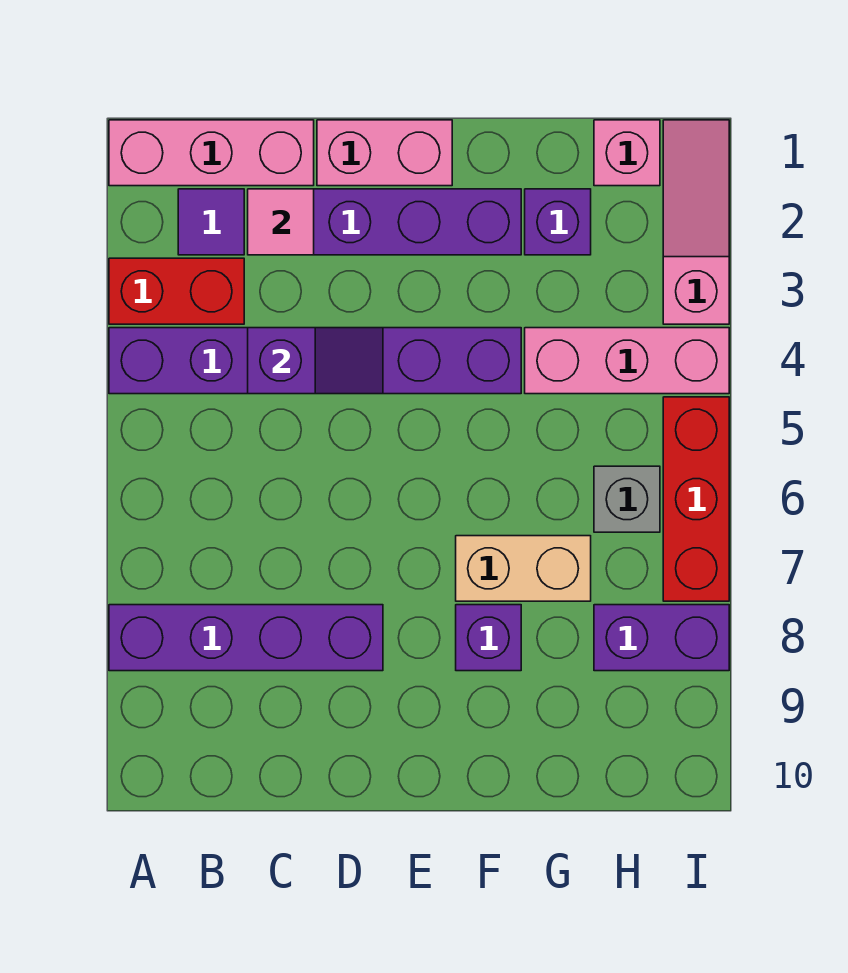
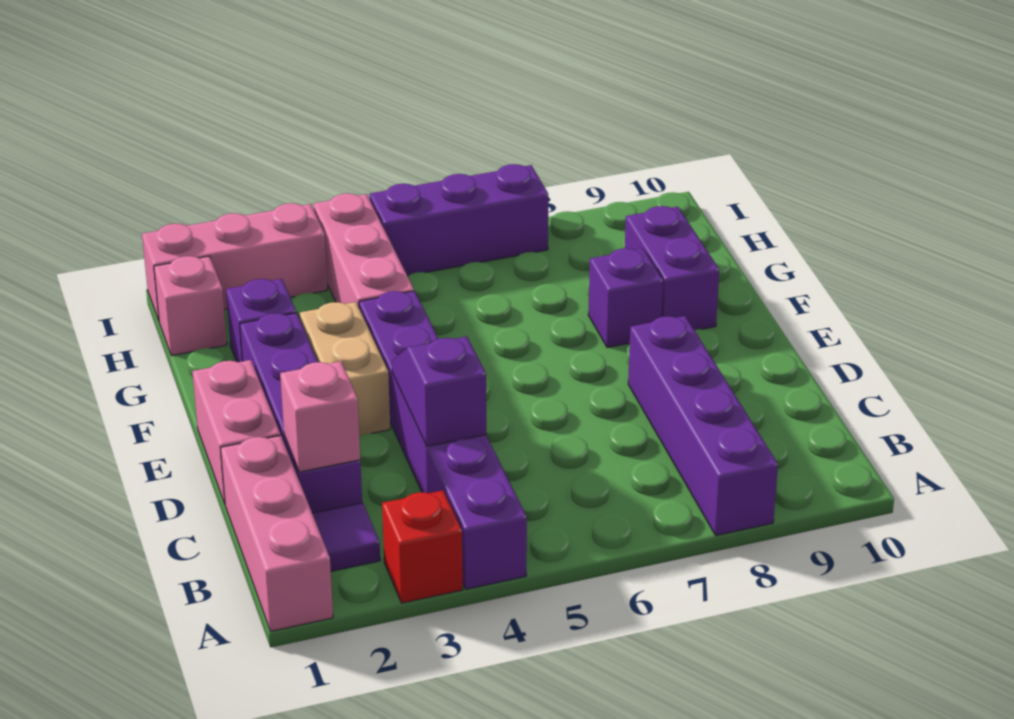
red 1x2 brick [109,258,244,324] -> red 1x1 brick [382,490,463,603]
pink 1x1 tile [248,189,314,255] -> pink 1x1 brick [280,361,360,472]
tan 1x2 brick [456,536,591,601] -> tan 1x2 brick moved to [300,302,390,436]
grey 1x1 brick [594,466,660,532] -> none
purple 1x2 brick [594,605,729,671] -> purple 1x2 brick moved to [625,206,719,330]
pink 1x3 slope [663,120,729,324] -> pink 1x3 brick [142,203,328,320]
red 1x3 brick [663,397,729,601] -> purple 1x3 brick [369,164,548,276]

